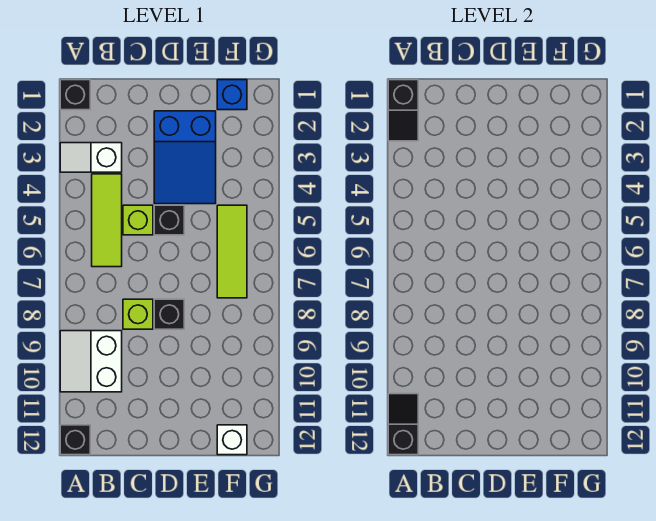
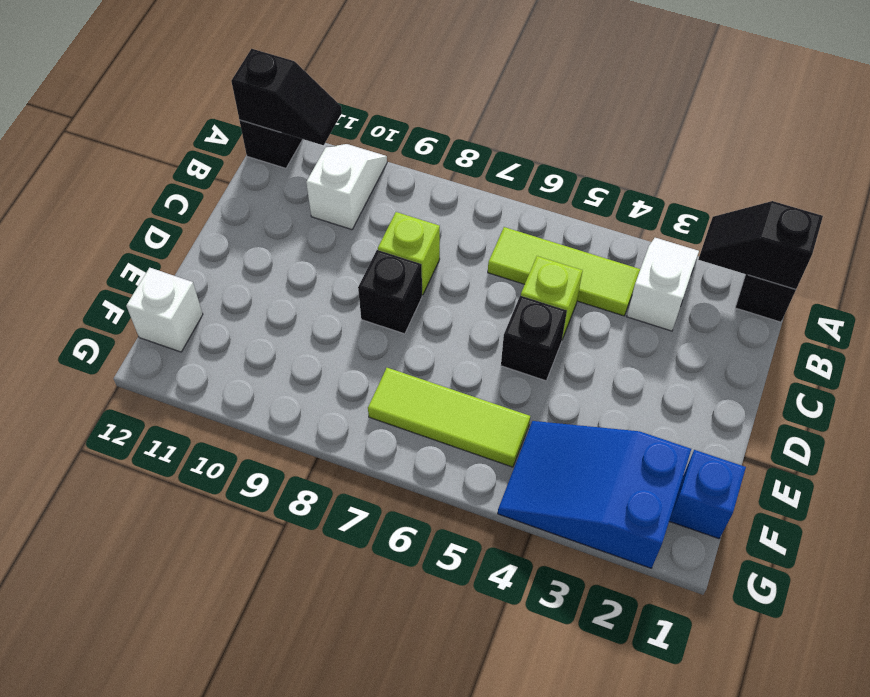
white 2x2 slope [60,331,122,392] -> white 1x2 slope [306,144,387,230]
blue 2x3 slope [154,111,216,204] -> blue 2x3 slope moved to [498,421,691,568]

